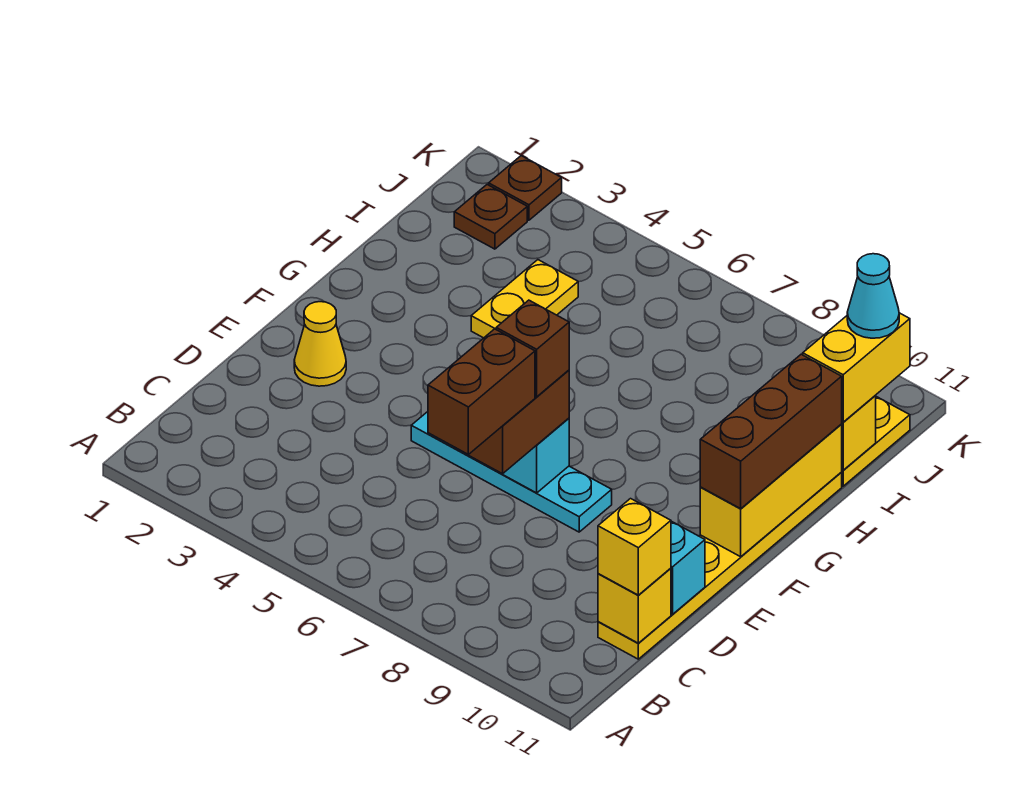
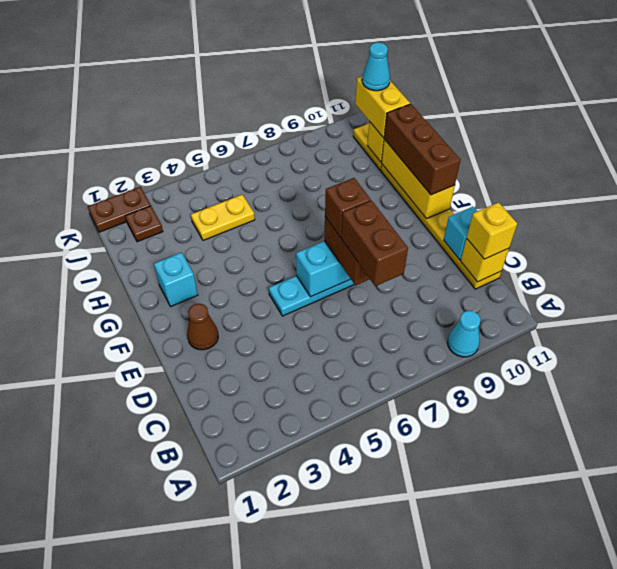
none -> cyan 1x1 cone [448,311,481,357]
yellow 1x1 cone [294,302,346,386] -> brown 1x1 cone [187,304,218,350]
none -> cyan 1x1 brick [154,252,198,307]
yellow 1x2 plate [471,260,578,338] -> yellow 1x2 plate turned to [191,195,255,240]
brown 1x1 plate [489,156,562,220] -> brown 1x2 plate [88,187,151,232]

